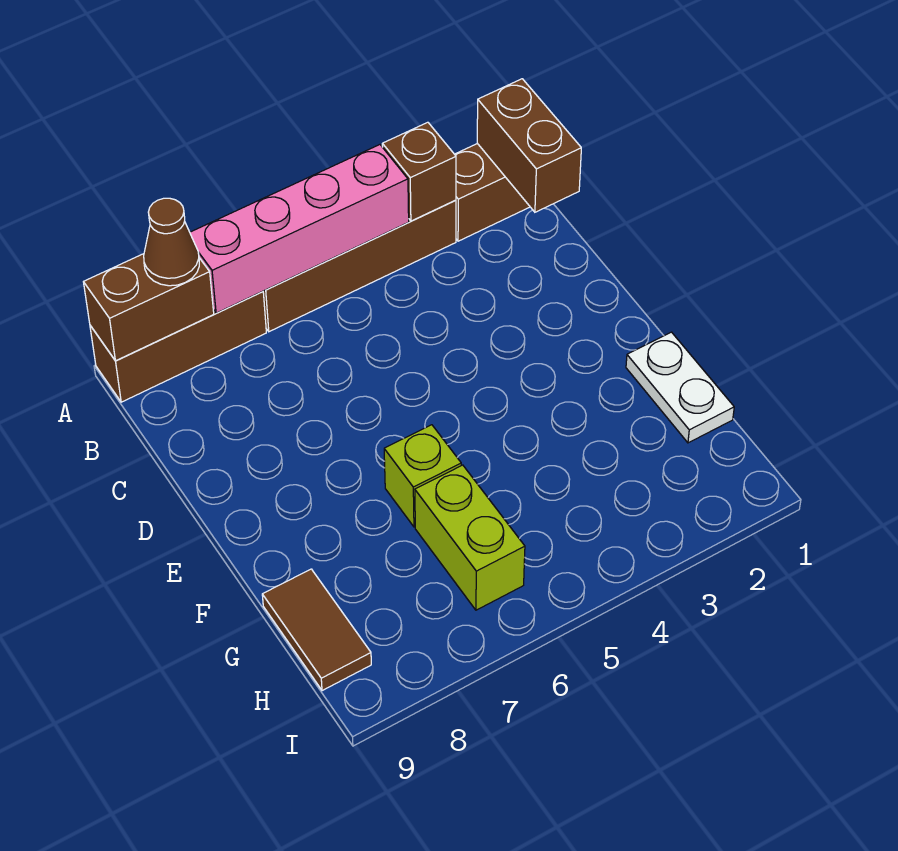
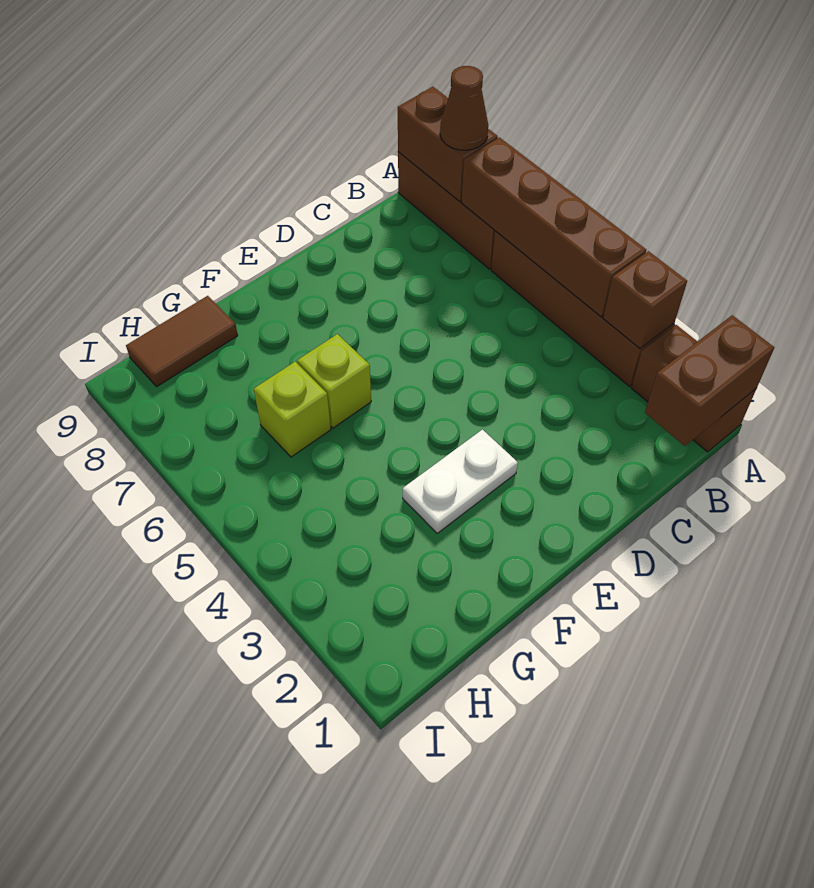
pink 1x4 brick [190,145,409,313] -> brown 1x4 brick [462,137,646,317]
white 1x2 plate [626,332,734,443] -> white 1x2 plate moved to [403,430,518,533]
lime 1x2 brick [415,465,525,610] -> lime 1x1 brick [254,362,331,457]

